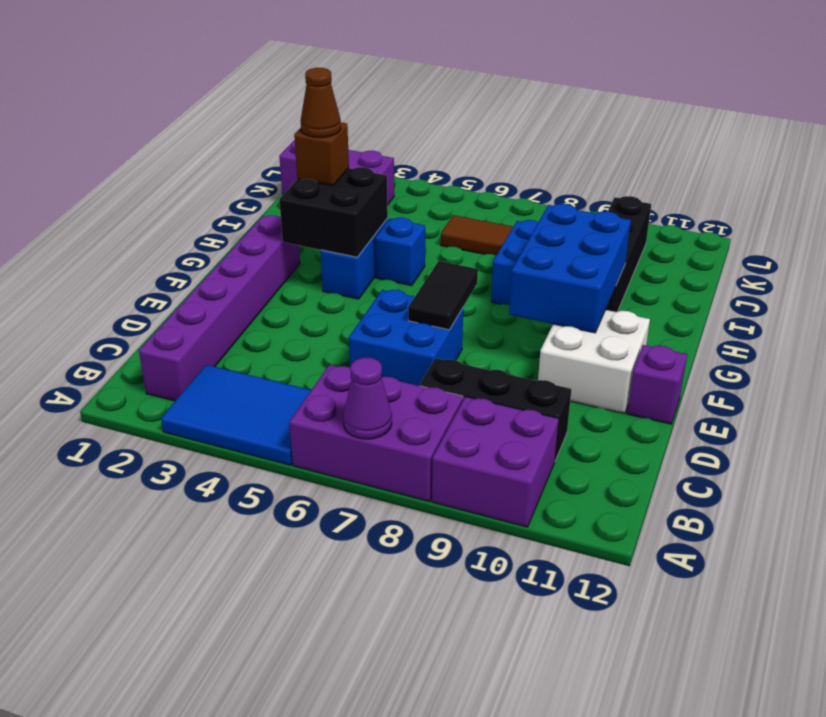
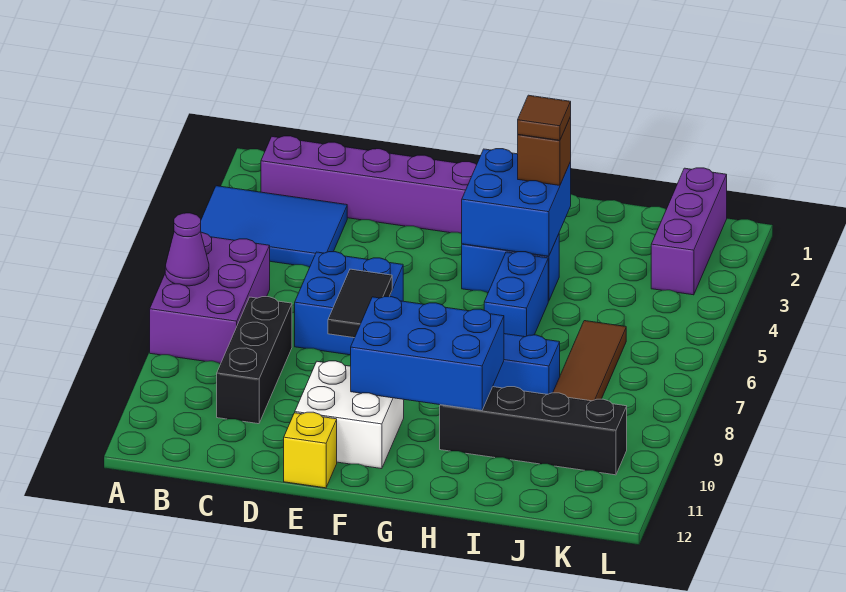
blue 2x3 tile [161,365,311,465] -> blue 2x3 tile turned to [201,186,347,267]
purple 2x2 brick [432,397,559,527] -> none
black 1x2 tile [408,261,478,330] -> black 1x2 tile turned to [328,269,392,338]
purple 1x1 brick [627,345,687,424] -> yellow 1x1 brick [284,412,337,488]
black 2x2 brick [279,167,388,257] -> blue 2x2 brick [462,149,571,256]
brown 1x1 cone [301,68,341,138] -> brown 1x1 tile [518,95,571,140]
blue 1x1 brick [375,218,425,286] -> blue 1x2 brick [484,252,548,337]

